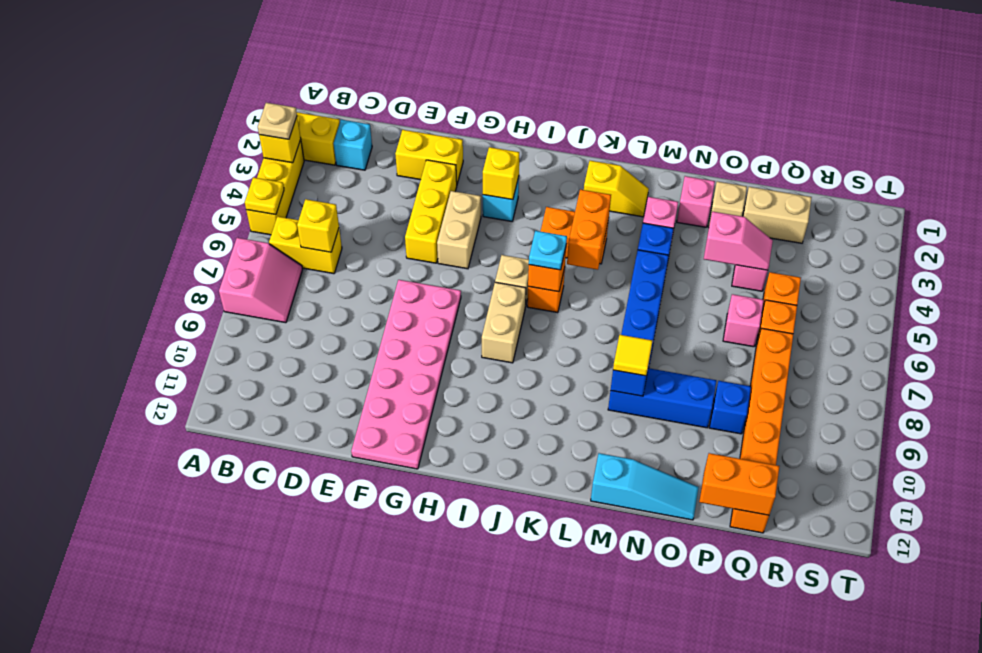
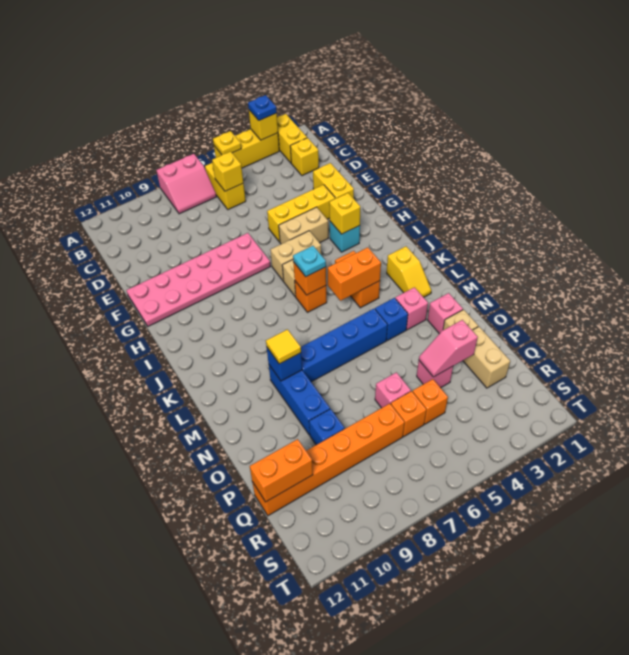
tan 1x1 plate [258,103,297,139] -> blue 1x1 plate [248,95,277,121]
cyan 1x1 brick [334,120,372,170] -> yellow 1x1 brick [290,138,319,176]
tan 1x2 brick [482,282,526,363] -> tan 1x2 brick moved to [270,231,321,281]
cyan 1x3 slope [591,453,699,520] -> none
pink 1x2 slope [704,211,773,270] -> pink 1x2 slope turned to [419,320,478,377]
orange 1x2 brick [699,453,779,515] -> orange 1x2 brick turned to [250,439,313,502]

